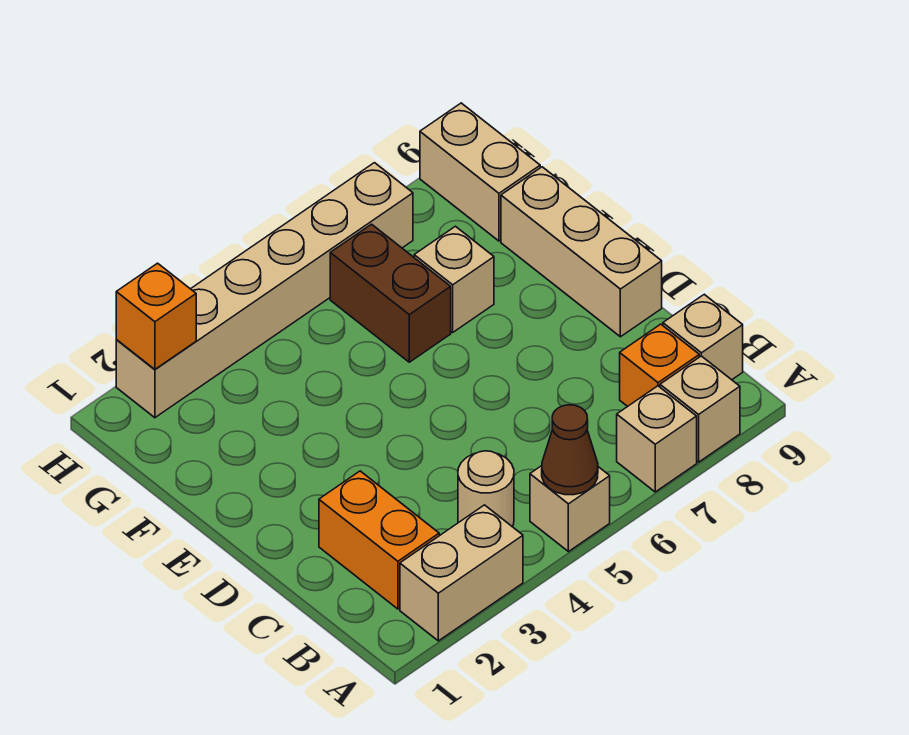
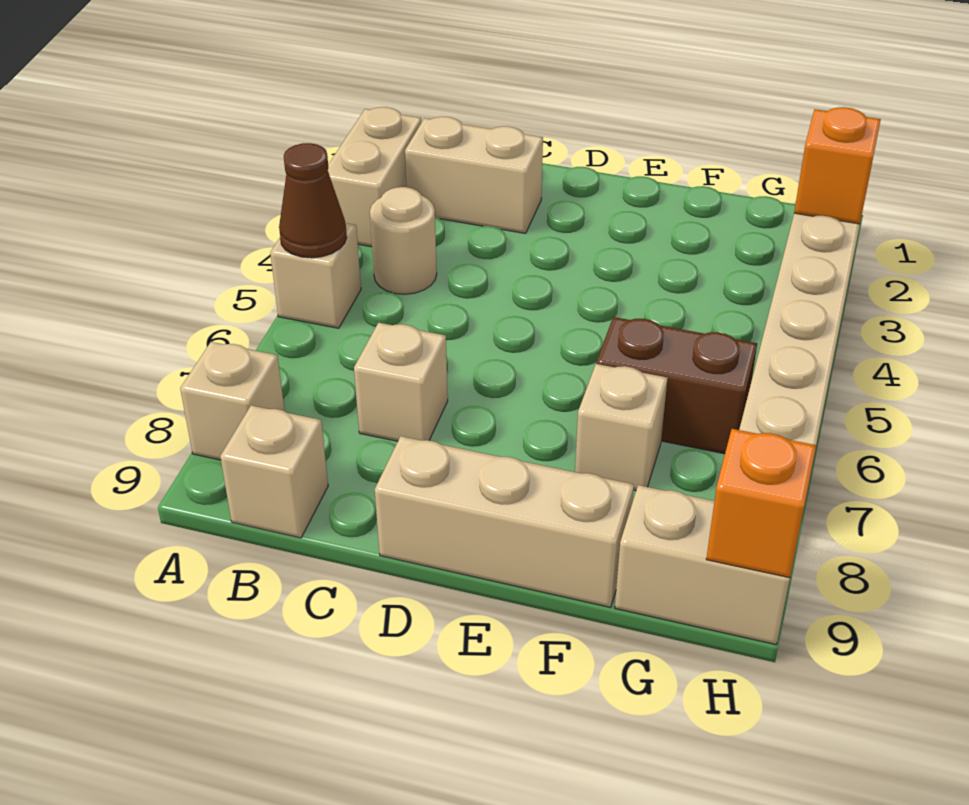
tan 1x1 brick [617,386,697,492] -> tan 1x1 brick moved to [354,323,448,441]
orange 1x2 brick [319,471,439,609] -> tan 1x2 brick [405,117,543,233]
orange 1x1 brick [620,324,699,406] -> orange 1x1 brick moved to [706,429,816,578]

